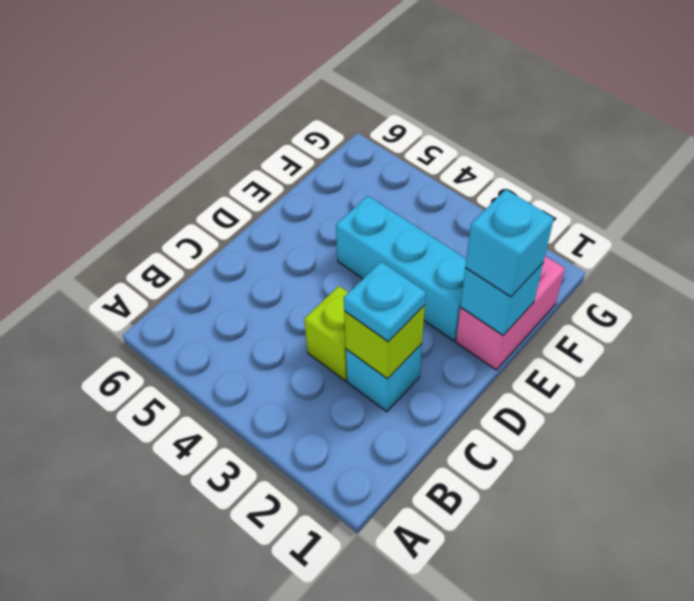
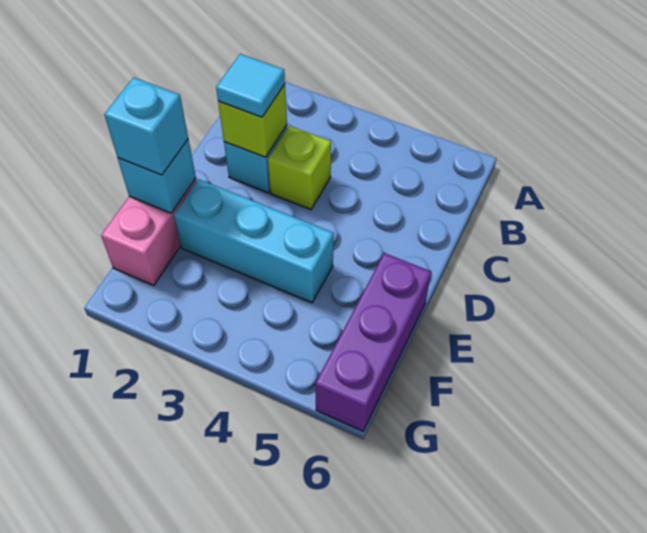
cyan 1x1 plate [344,262,426,342] -> cyan 1x1 tile [216,54,285,117]
none -> purple 1x3 brick [315,253,431,431]

